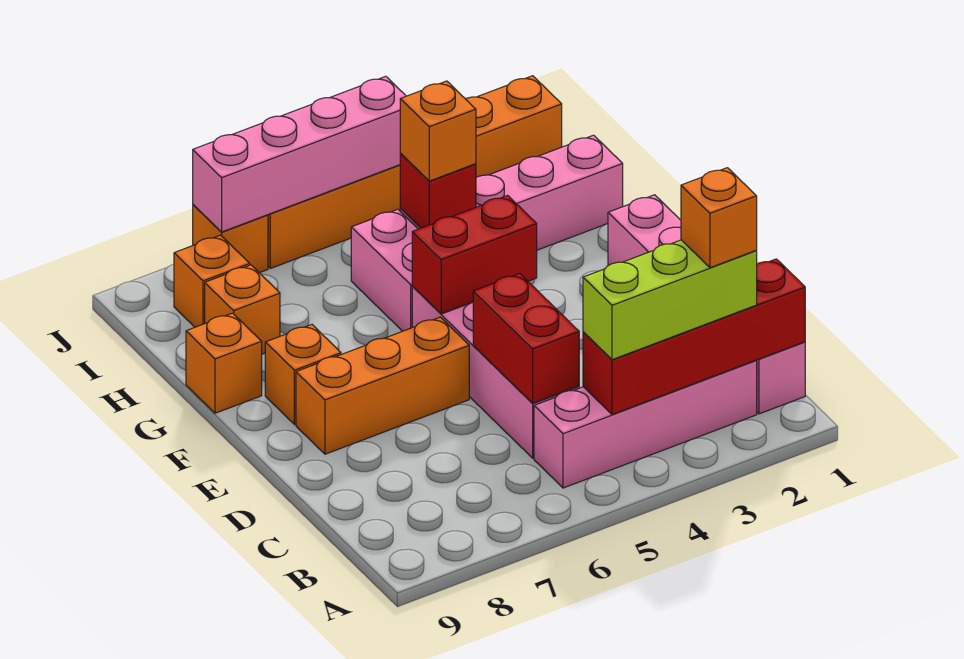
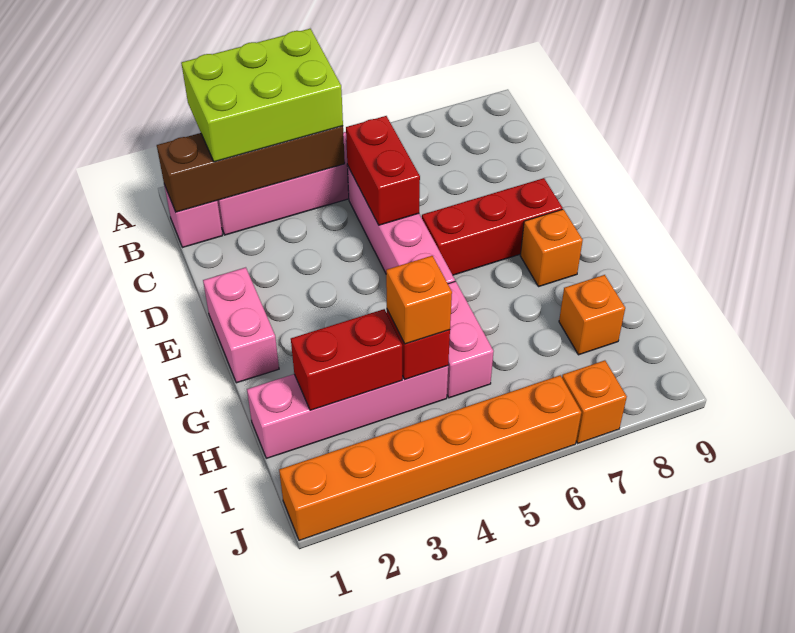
red 1x4 brick [583,259,805,415] -> brown 1x4 brick [157,126,345,212]
lime 1x3 brick [583,240,757,360] -> lime 2x3 brick [181,29,343,162]
orange 1x1 brick [681,168,757,268] -> none
orange 1x3 brick [296,317,469,454] -> red 1x3 brick [422,178,563,275]
red 1x2 brick [412,195,537,314] -> red 1x2 brick moved to [291,309,402,410]
orange 1x1 brick [186,313,262,413] -> none
orange 1x1 brick [174,235,250,327] -> none
pink 1x4 brick [193,76,406,232] -> none

